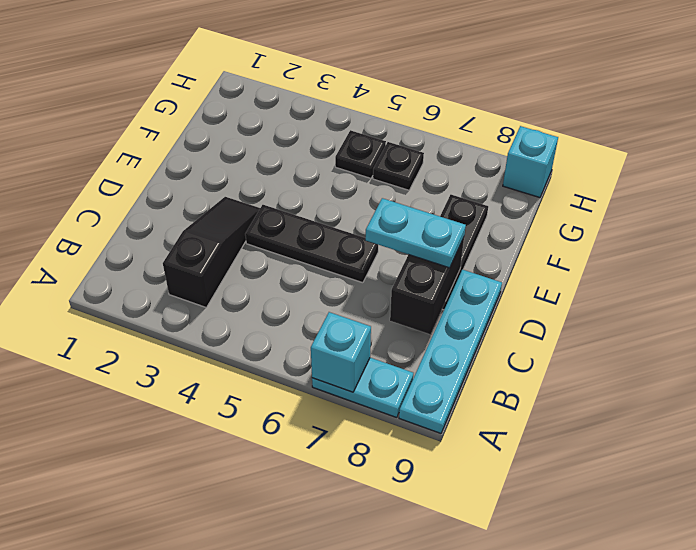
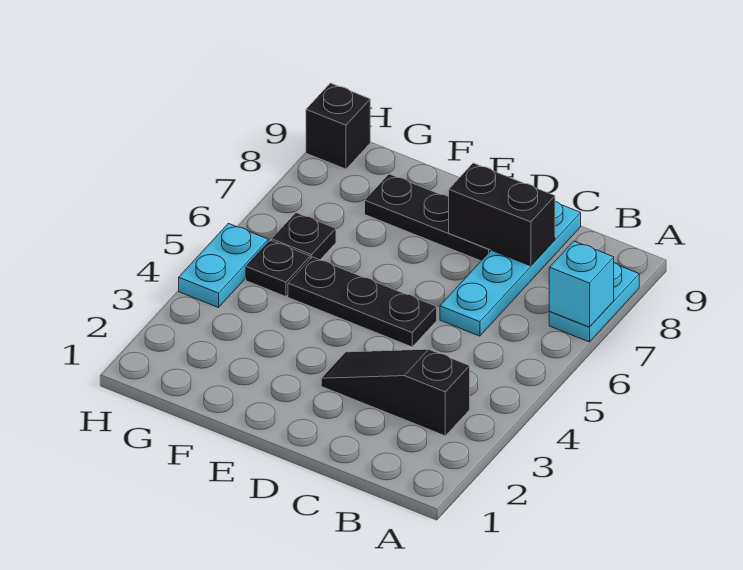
cyan 1x4 plate [399,270,502,433] -> cyan 1x4 plate turned to [440,201,581,336]
black 1x3 plate [245,205,378,283] -> black 1x3 plate turned to [288,257,437,347]
cyan 1x2 plate [366,198,466,268] -> cyan 1x2 plate moved to [179,223,268,308]
cyan 1x1 brick [503,126,558,198] -> black 1x1 brick [306,83,370,169]

